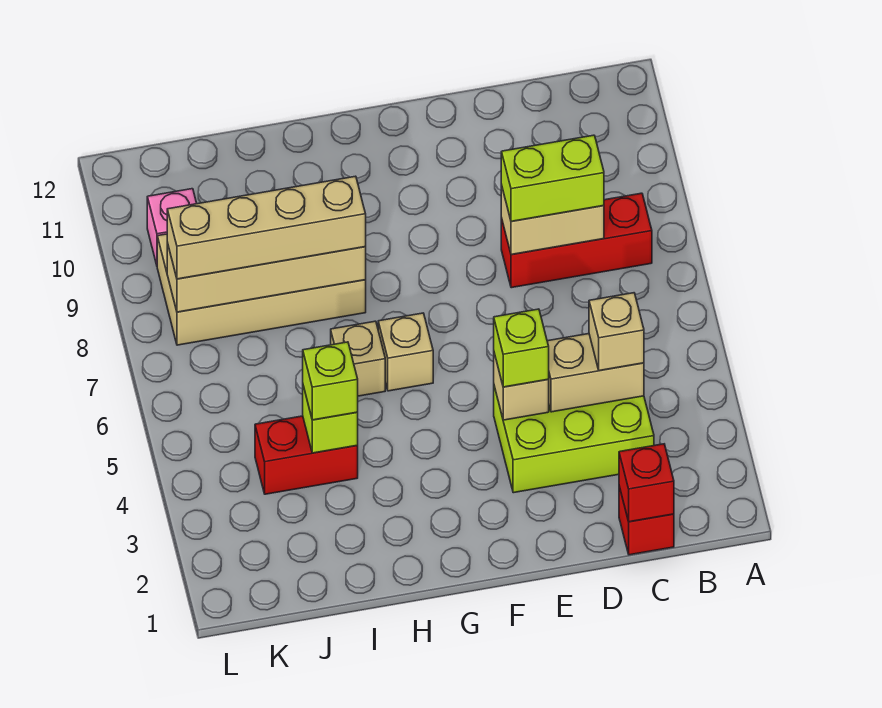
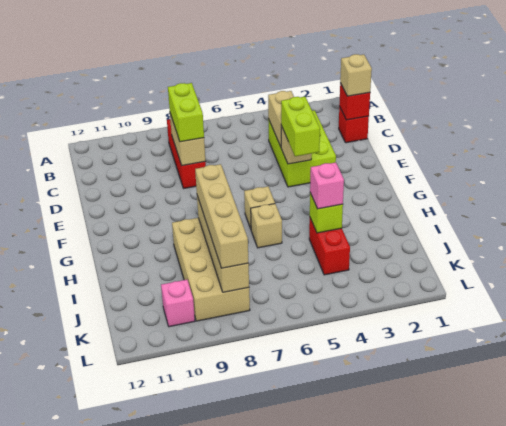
tan 1x1 brick [589,293,644,371] -> tan 1x1 brick moved to [340,54,372,96]
lime 1x1 brick [494,309,549,387] -> lime 1x2 brick [281,97,320,156]
lime 1x1 brick [303,342,358,420] -> pink 1x1 brick [310,163,344,209]

